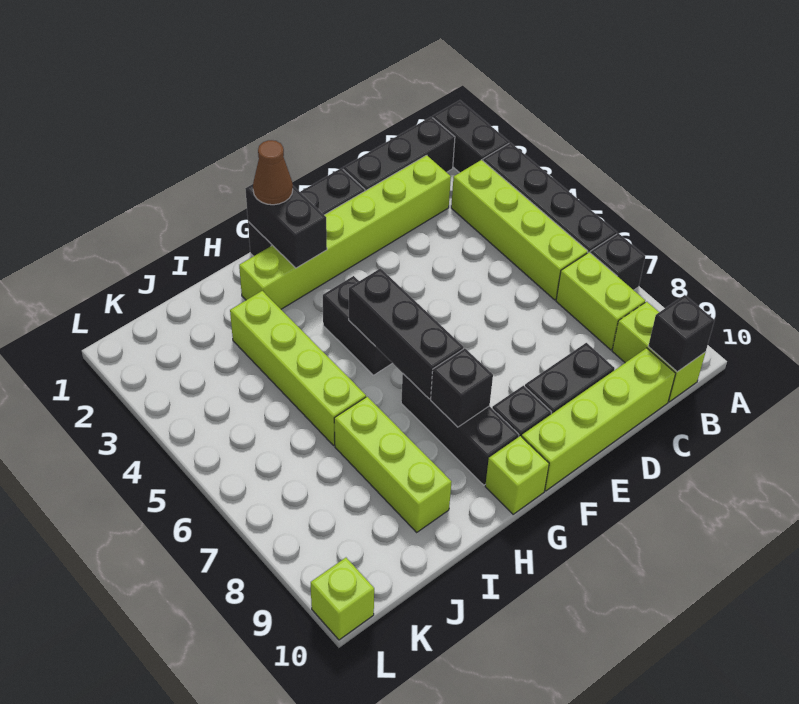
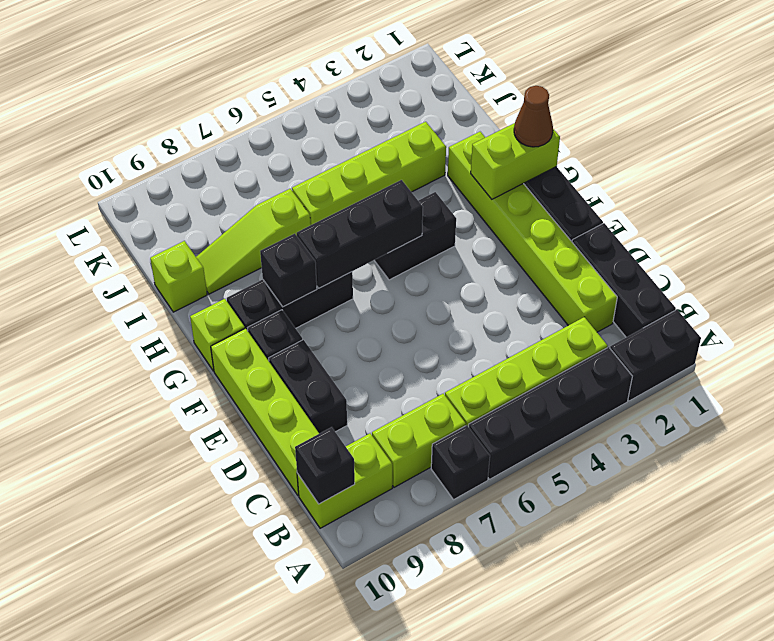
black 1x2 brick [245,184,327,268] -> lime 1x2 brick [471,123,560,199]
lime 1x3 brick [334,397,451,532] -> lime 1x3 slope [196,189,311,294]
lime 1x1 brick [311,558,374,640] -> lime 1x1 brick moved to [150,241,207,312]

